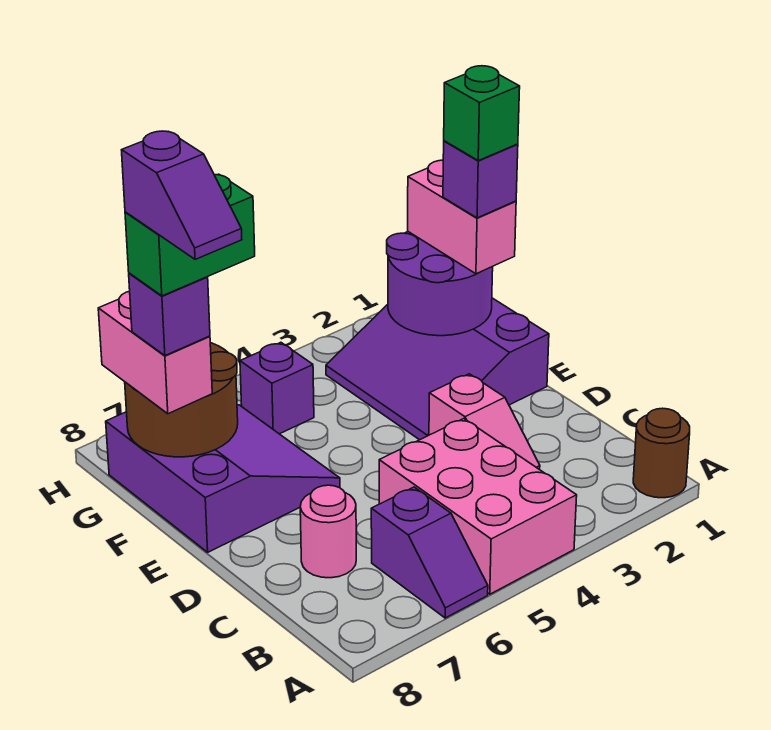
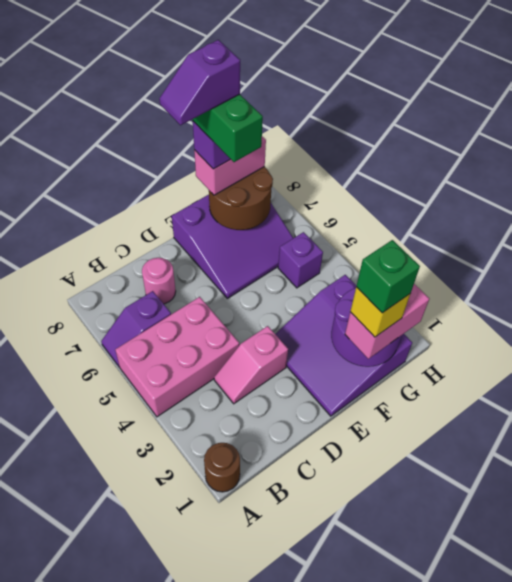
purple 3x3 slope [326,298,549,440] -> purple 3x3 slope turned to [276,275,412,416]
purple 1x1 brick [443,141,518,218] -> yellow 1x1 brick [350,287,410,337]

